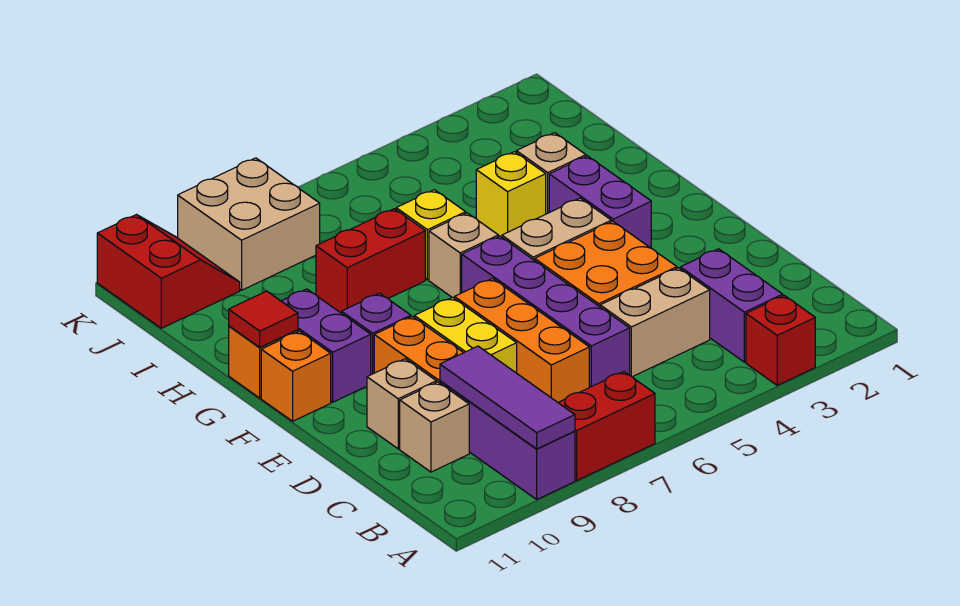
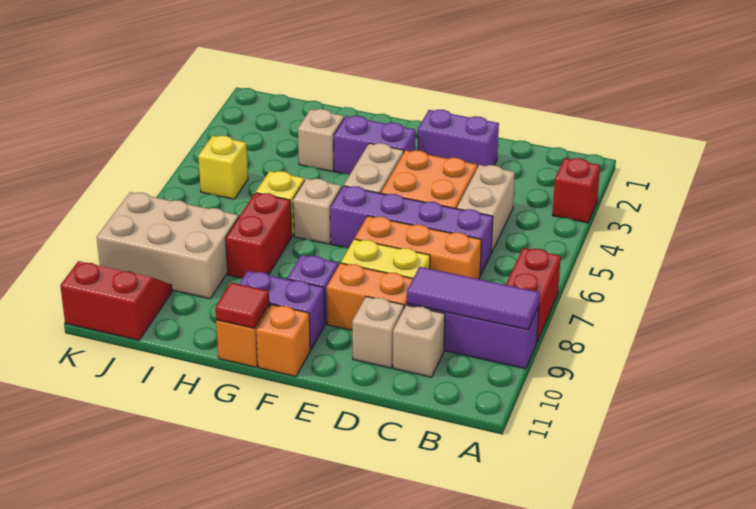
purple 1x2 brick [680,249,783,362] -> purple 1x2 brick moved to [417,110,499,168]
yellow 1x1 brick [476,152,546,237] -> yellow 1x1 brick moved to [198,136,248,199]
tan 2x2 brick [178,158,320,290] -> tan 2x3 brick [97,192,239,299]

